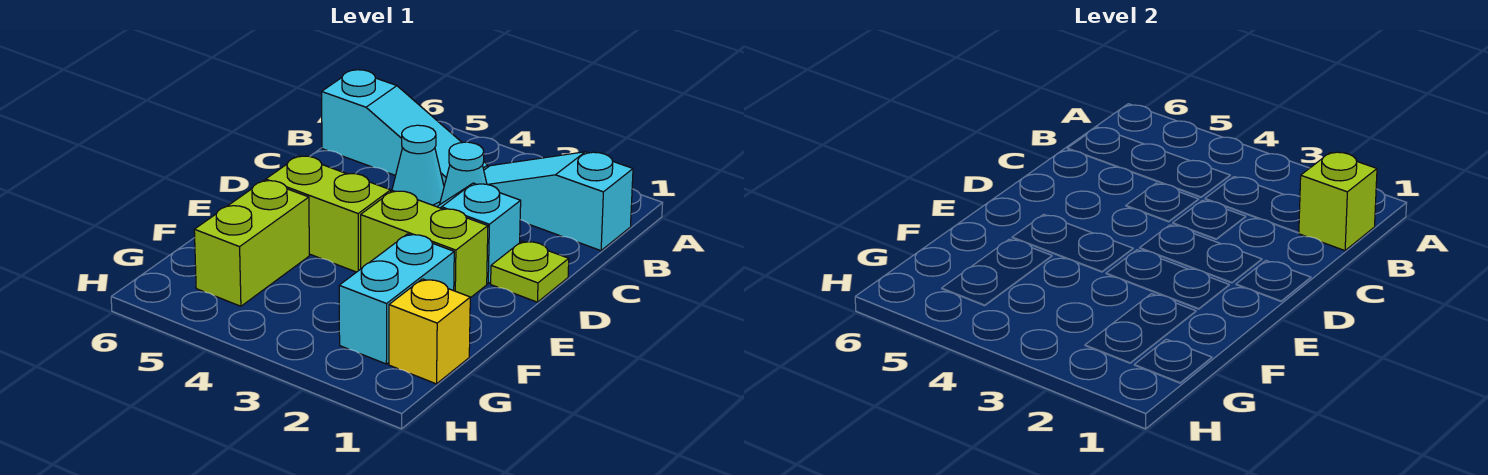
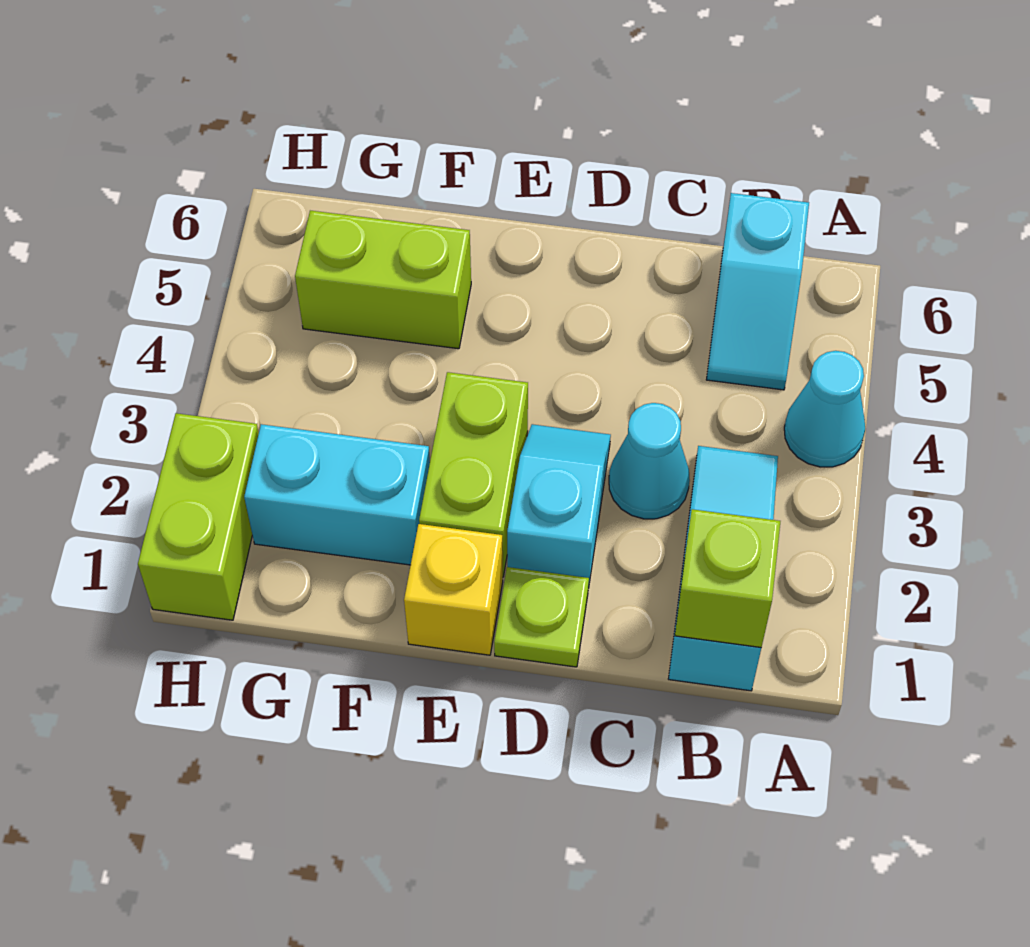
cyan 1x3 slope [322,70,488,185] -> cyan 1x2 slope [706,193,809,390]
cyan 1x1 cone [392,125,444,207] -> cyan 1x1 cone moved to [784,351,865,467]
lime 1x2 brick [266,156,391,272] -> lime 1x2 brick moved to [138,413,259,620]
yellow 1x1 brick [389,279,470,384] -> yellow 1x1 brick moved to [404,524,503,655]

